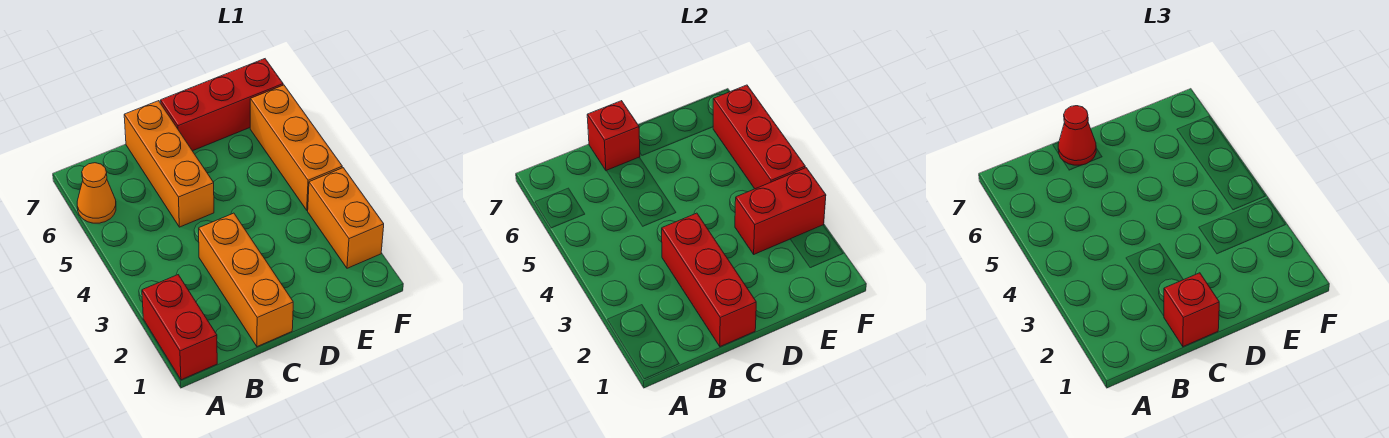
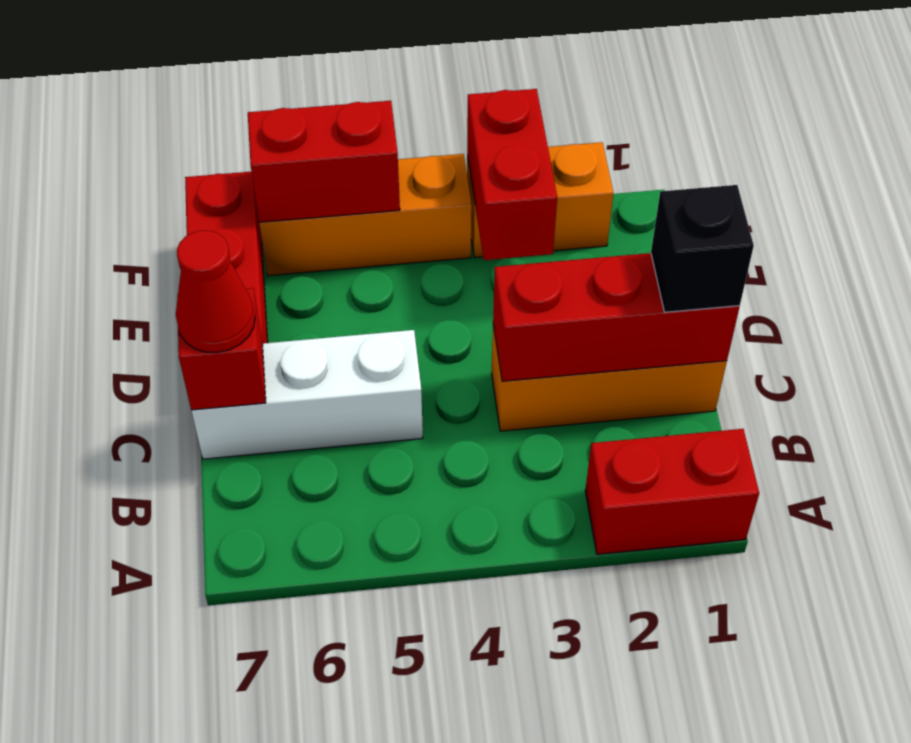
orange 1x1 cone [77,163,116,223] -> none
red 1x1 brick [1164,273,1219,347] -> black 1x1 brick [651,185,754,312]
orange 1x3 brick [124,101,214,227] -> white 1x3 brick [191,330,423,459]
red 1x3 brick [713,85,805,189] -> red 1x2 brick [248,101,400,222]

